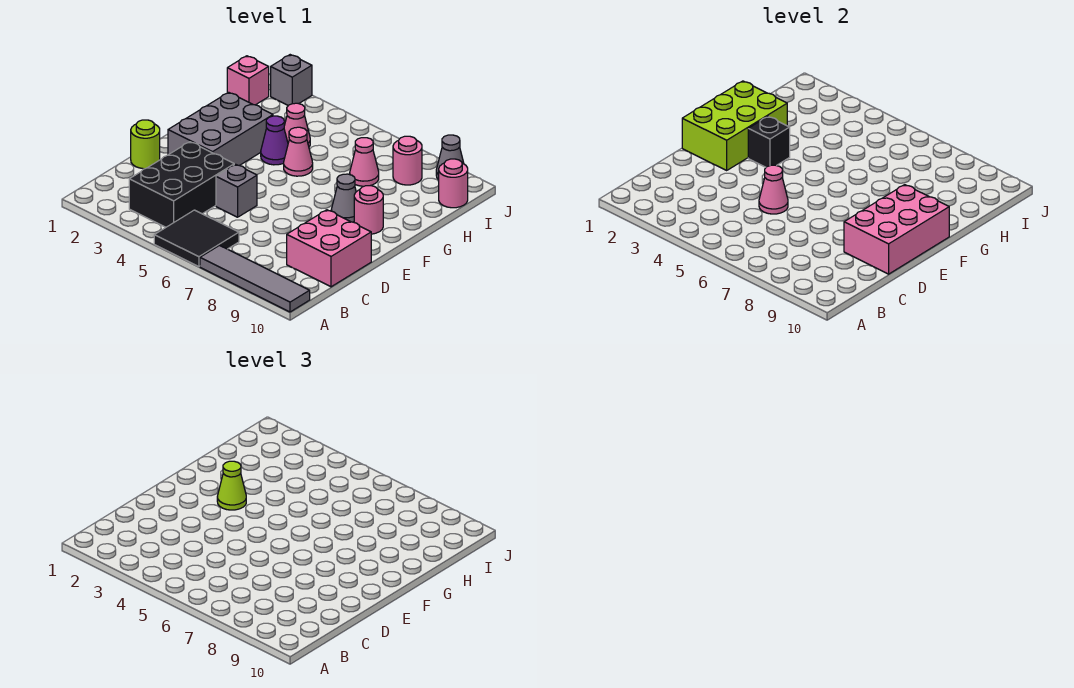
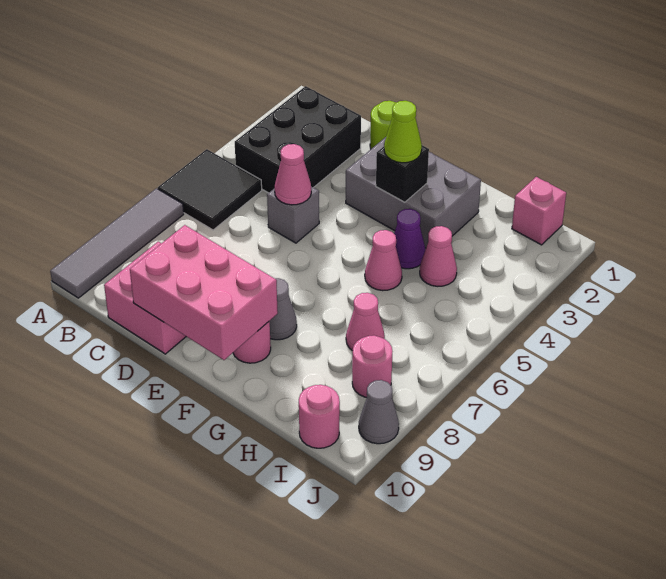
black 2x3 brick [129,142,234,227] -> black 2x3 brick turned to [235,86,361,193]
lime 2x3 brick [682,81,787,170] -> none
grey 1x1 brick [270,55,312,106] -> none

